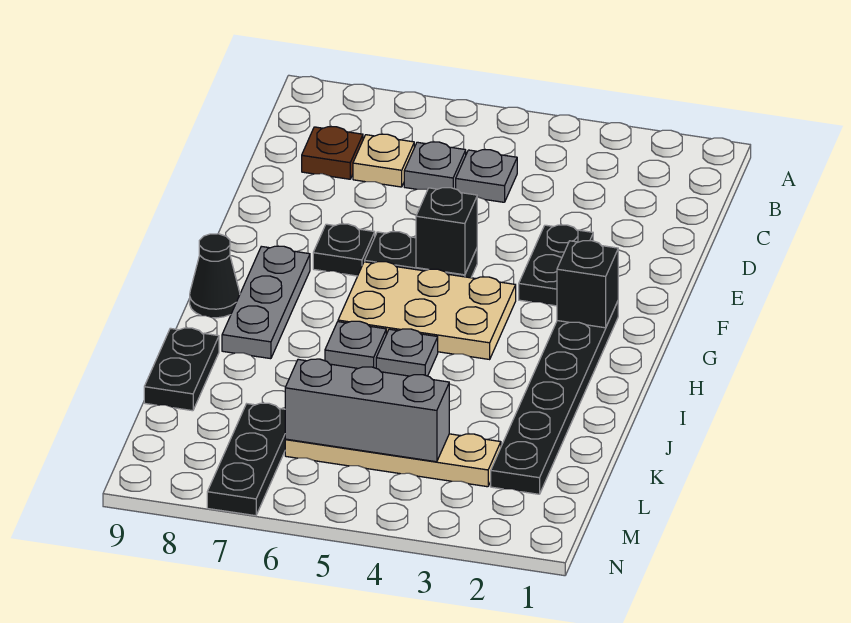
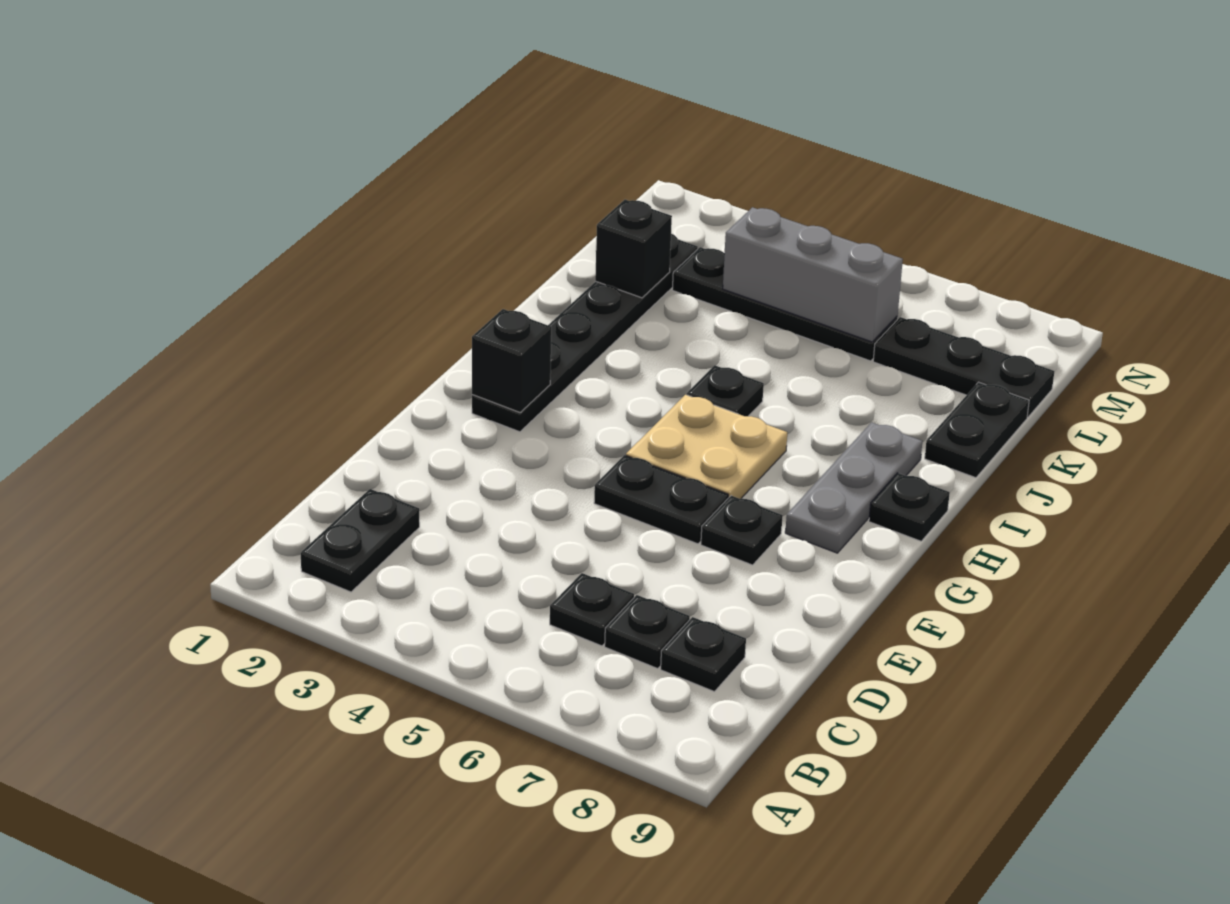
grey 1x1 plate [456,150,517,202] -> none
grey 1x1 plate [404,142,466,190] -> black 1x1 plate [550,573,634,646]
tan 1x1 plate [353,134,414,187] -> black 1x1 plate [605,595,690,669]
brown 1x1 plate [302,127,363,179] -> black 1x1 plate [661,617,746,692]
black 1x2 plate [519,225,593,306] -> black 1x2 plate moved to [301,489,420,592]
black 1x1 brick [416,188,477,275] -> black 1x1 brick moved to [595,200,672,298]
tan 2x3 plate [338,262,516,359] -> tan 2x2 plate [626,395,787,499]
black 1x1 cone [190,234,240,318] -> black 1x1 plate [869,473,950,541]
grey 1x1 plate [376,329,438,376] -> black 1x1 plate [687,365,764,416]
grey 1x1 plate [325,321,386,368] -> none
tan 1x4 plate [285,434,501,487] -> black 1x4 plate [672,247,898,361]
black 1x3 plate [207,403,285,516] -> black 1x3 plate turned to [873,317,1054,417]

